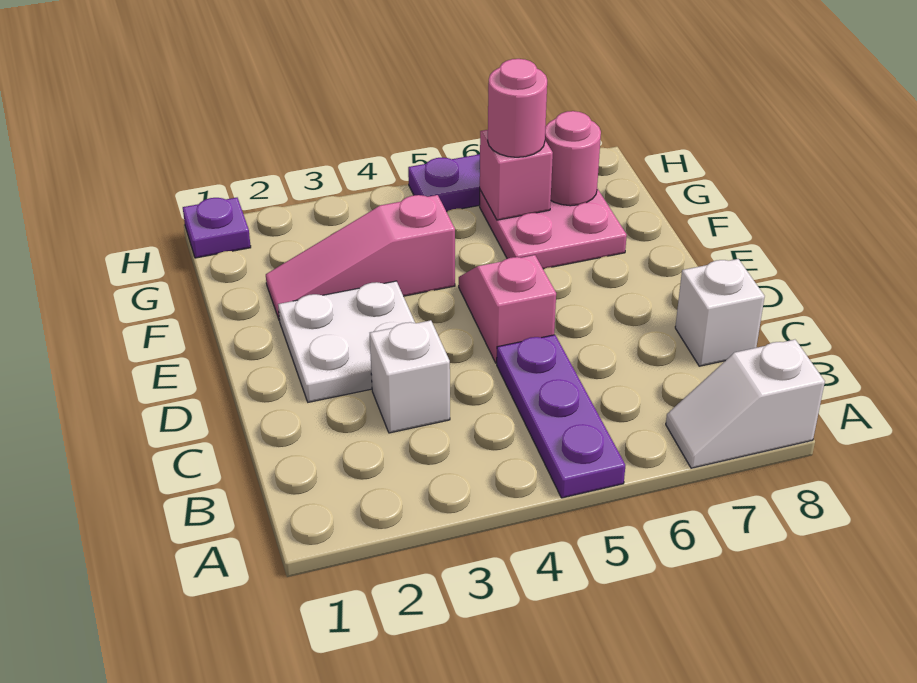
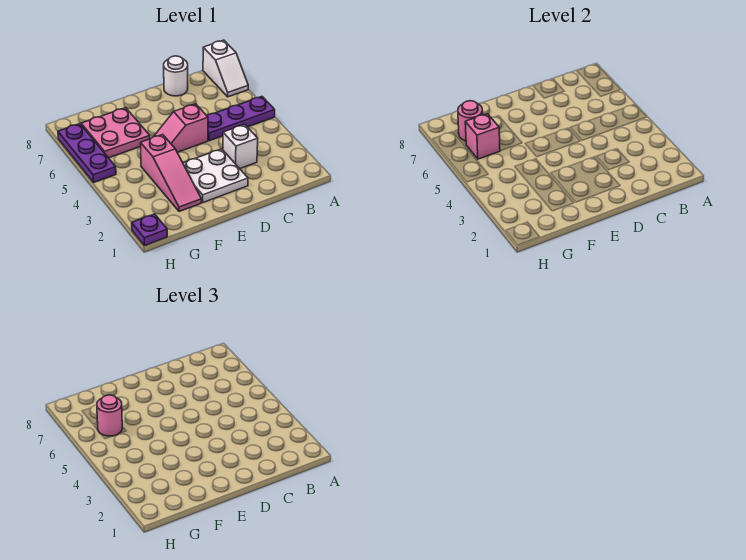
white 1x1 brick [675,259,765,366] -> white 1x1 round brick [164,56,188,96]

